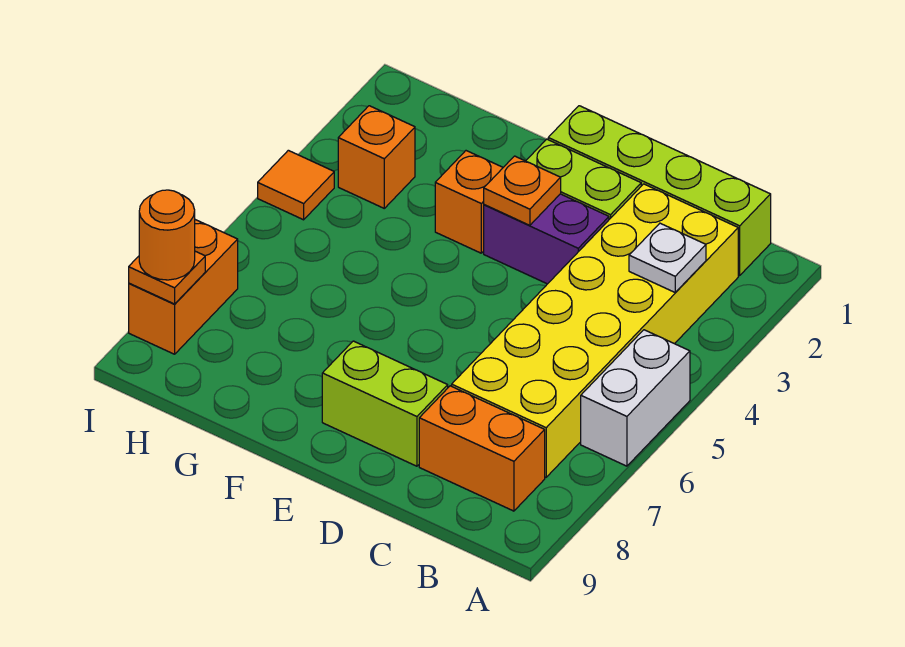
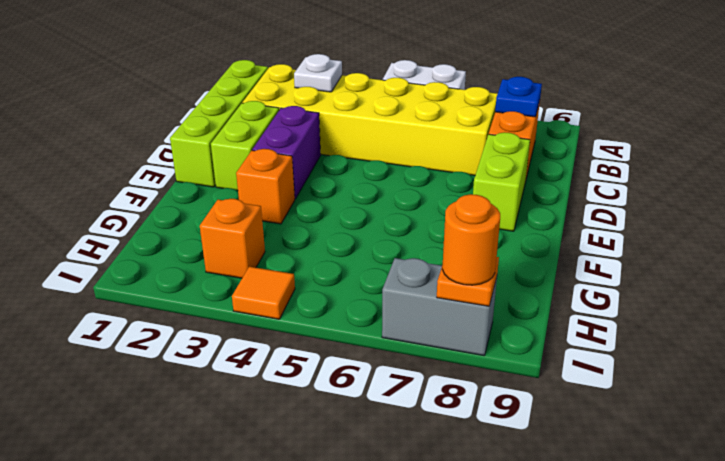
none -> blue 1x1 plate [495,77,542,117]
orange 1x1 plate [484,156,561,225] -> none
orange 1x2 brick [129,220,238,354] -> grey 1x2 brick [382,258,497,356]

